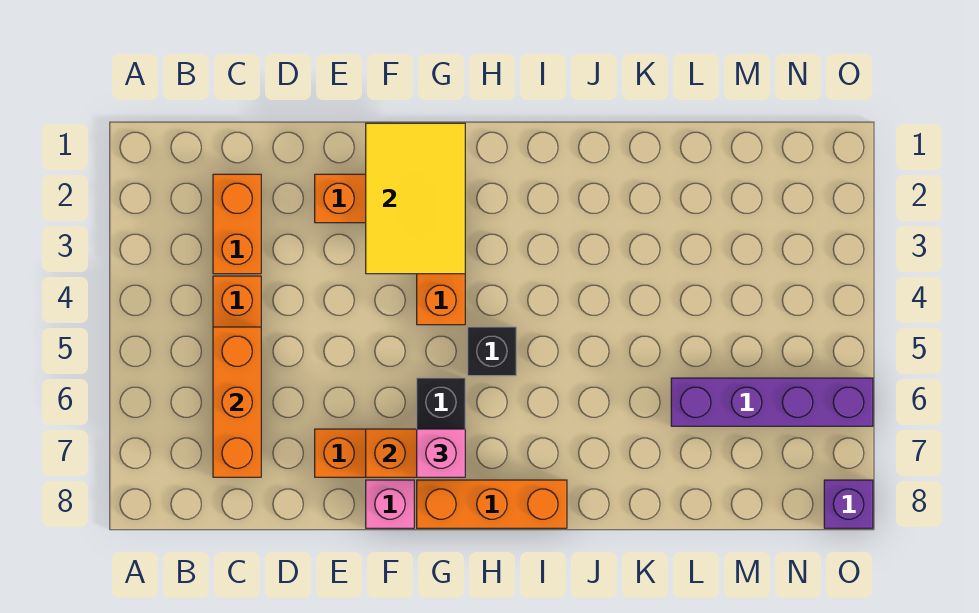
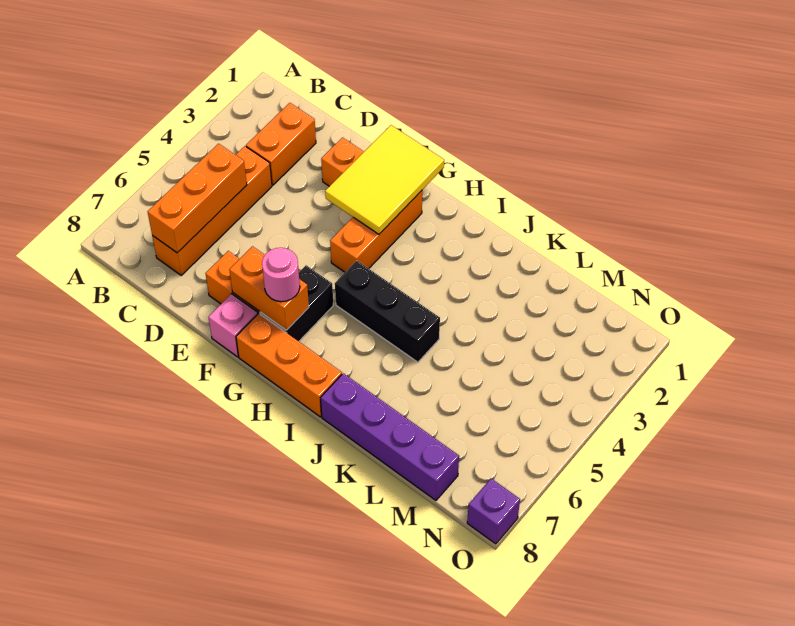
pink 1x1 brick [417,429,465,477] -> pink 1x1 round brick [262,248,300,302]
black 1x1 brick [468,327,516,376] -> black 1x3 brick [335,261,440,362]
purple 1x4 brick [671,378,873,426] -> purple 1x4 brick moved to [321,373,459,500]

